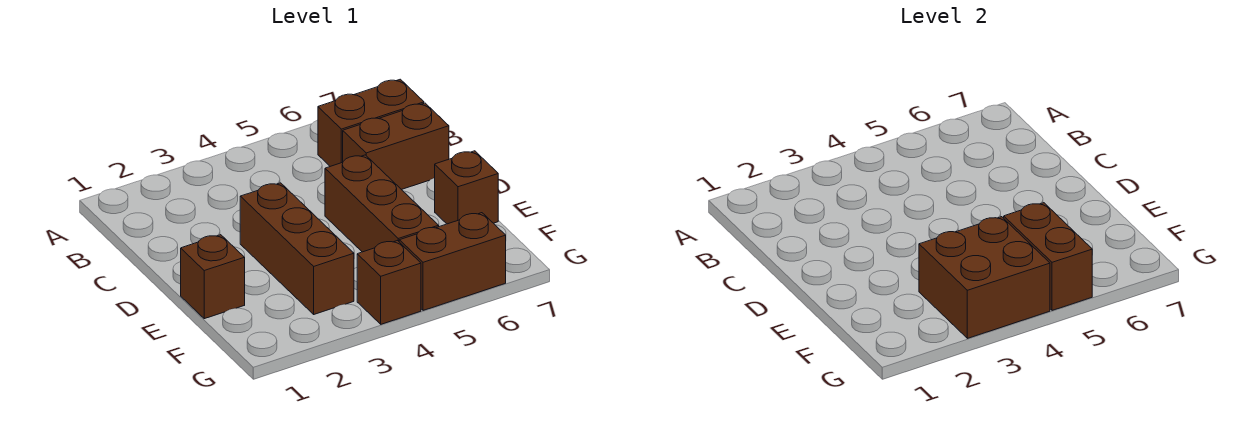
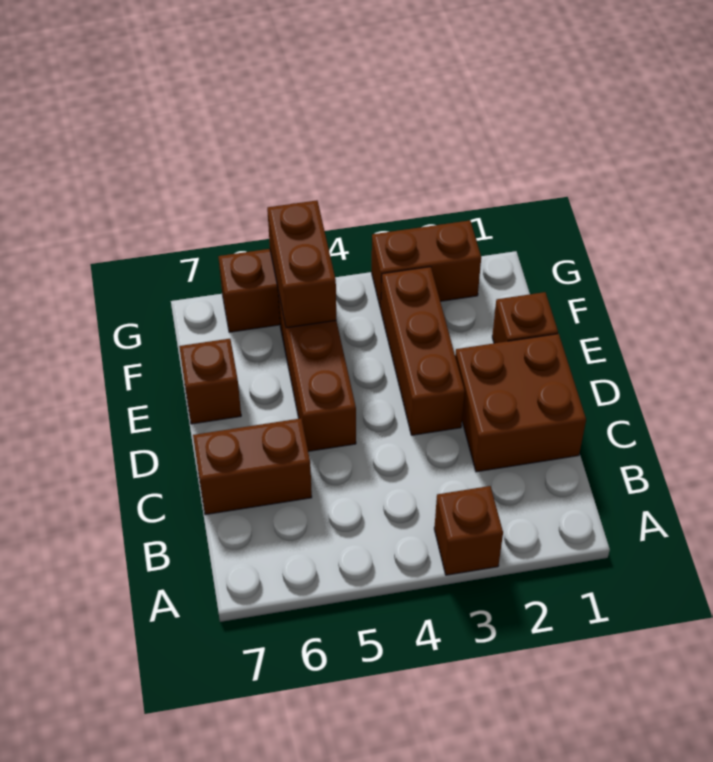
brown 1x2 brick [318,79,424,166] -> brown 1x2 brick moved to [372,220,481,309]
brown 2x2 brick [919,217,1050,338] -> brown 2x2 brick moved to [455,334,586,472]
brown 1x1 brick [357,241,421,324] -> brown 1x1 brick moved to [434,486,503,575]

